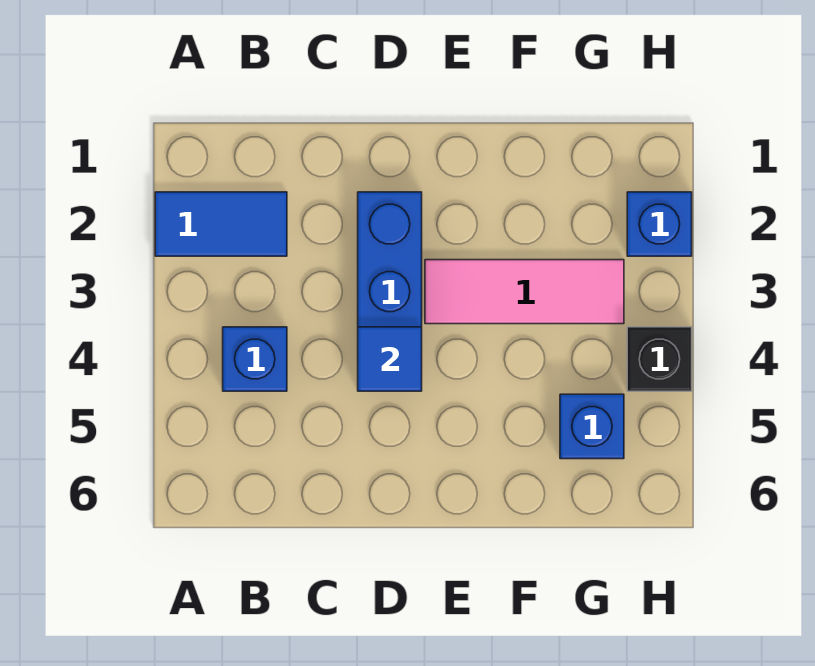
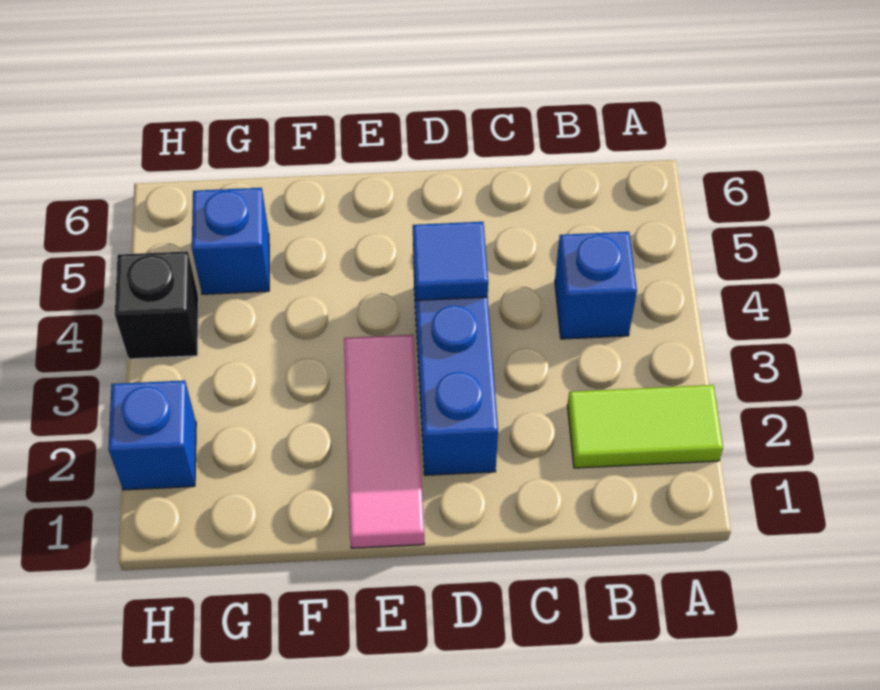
blue 1x2 tile [155,192,287,256] -> lime 1x2 tile [567,385,723,468]
pink 1x3 tile [425,260,624,324] -> pink 1x3 tile turned to [344,335,424,548]

